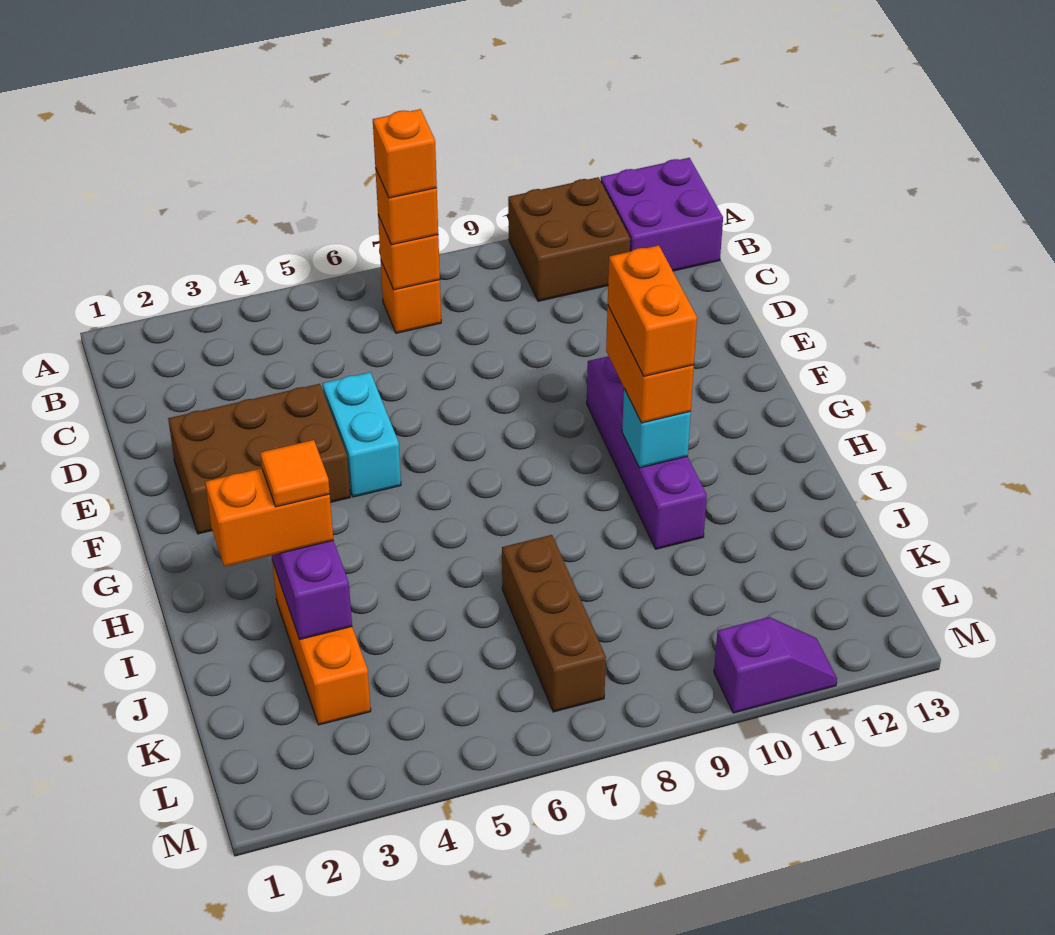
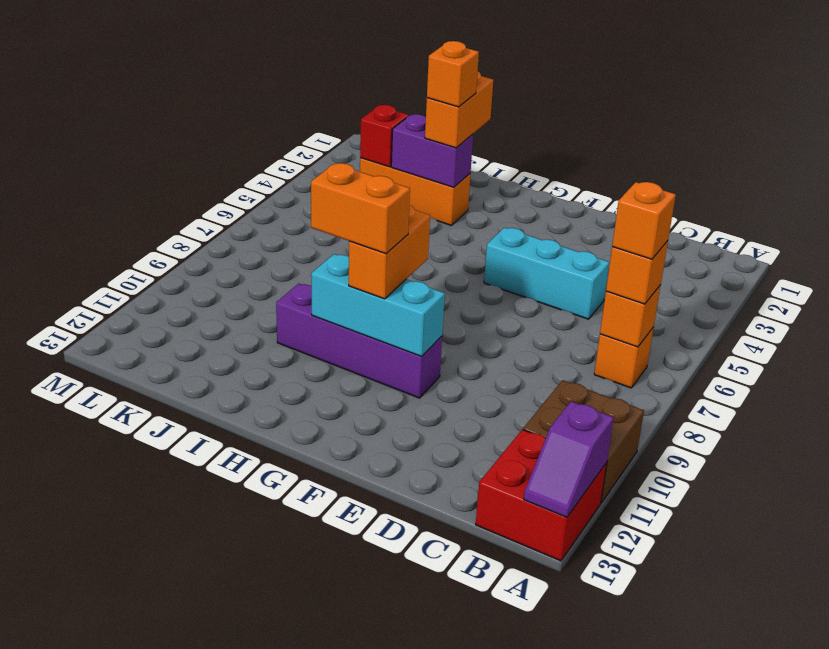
purple 2x2 brick [601,158,723,271] -> red 2x2 brick [476,429,607,561]
brown 2x3 brick [168,384,350,534] -> none
cyan 1x2 brick [322,372,401,497] -> cyan 1x3 brick [484,228,609,319]
orange 1x2 brick [606,306,694,423] -> orange 1x2 brick turned to [349,205,430,299]
cyan 1x1 brick [622,389,691,468] -> cyan 1x3 brick [311,254,445,356]
orange 1x1 tile [260,440,330,507] -> orange 1x1 brick [427,41,479,107]
brown 1x3 brick [502,535,606,712] -> none
none -> red 1x1 brick [360,105,409,167]
purple 1x2 slope [714,617,837,713] -> purple 1x2 slope moved to [524,401,614,517]

